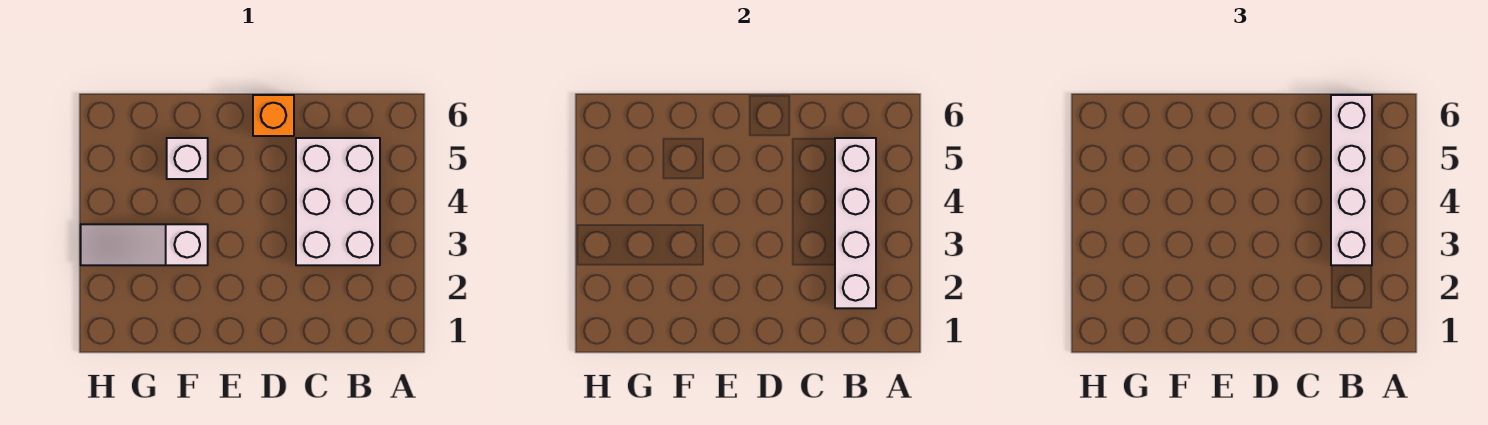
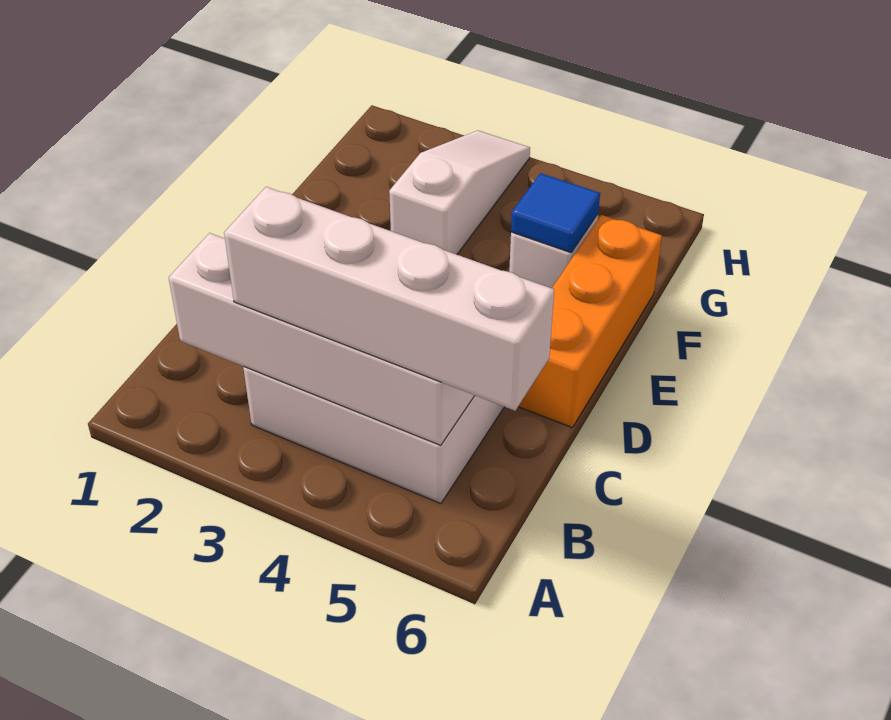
orange 1x1 brick [253,95,294,136] -> orange 1x3 brick [518,215,662,428]
none -> blue 1x1 tile [511,173,600,253]

